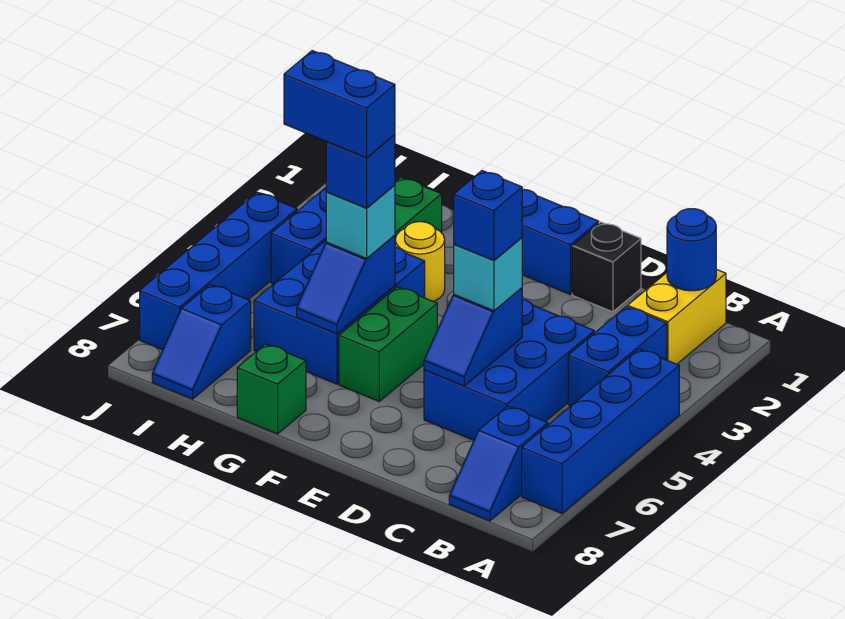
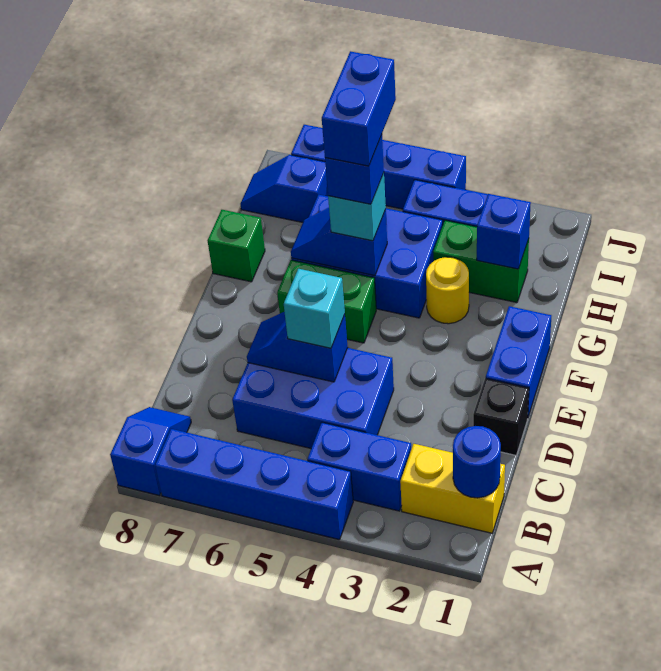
blue 1x2 slope [449,406,548,521] -> blue 1x2 slope turned to [110,407,191,496]
blue 1x1 brick [454,171,522,260] -> blue 1x1 brick moved to [477,194,531,269]

